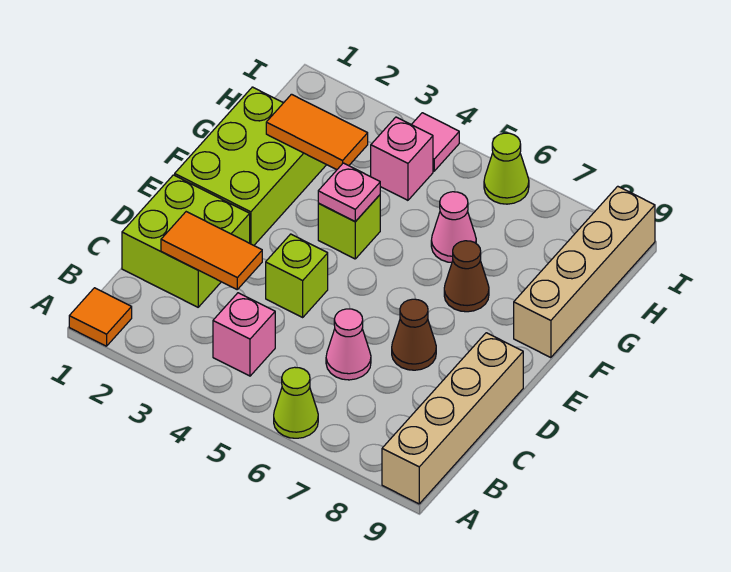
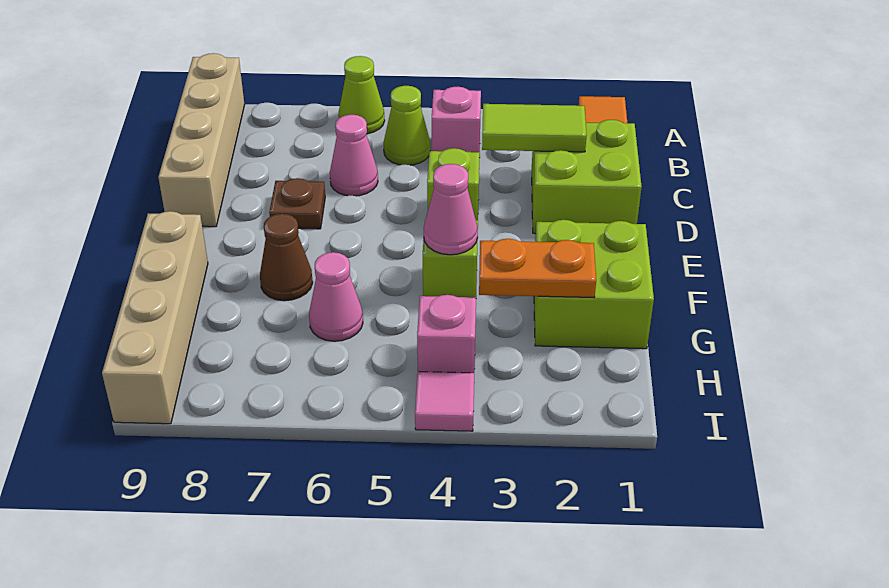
orange 1x2 tile [161,212,262,289] -> lime 1x2 tile [482,104,587,152]
brown 1x1 cone [392,299,436,370] -> brown 1x1 plate [269,178,325,229]
lime 2x3 brick [175,87,326,245] -> lime 2x2 brick [534,220,654,349]
pink 1x1 plate [318,163,380,222] -> pink 1x1 cone [424,164,478,255]
orange 1x2 tile [266,94,368,170] -> orange 1x2 plate [479,239,596,297]
lime 1x1 cone [484,133,529,204] -> lime 1x1 cone moved to [384,86,430,165]

